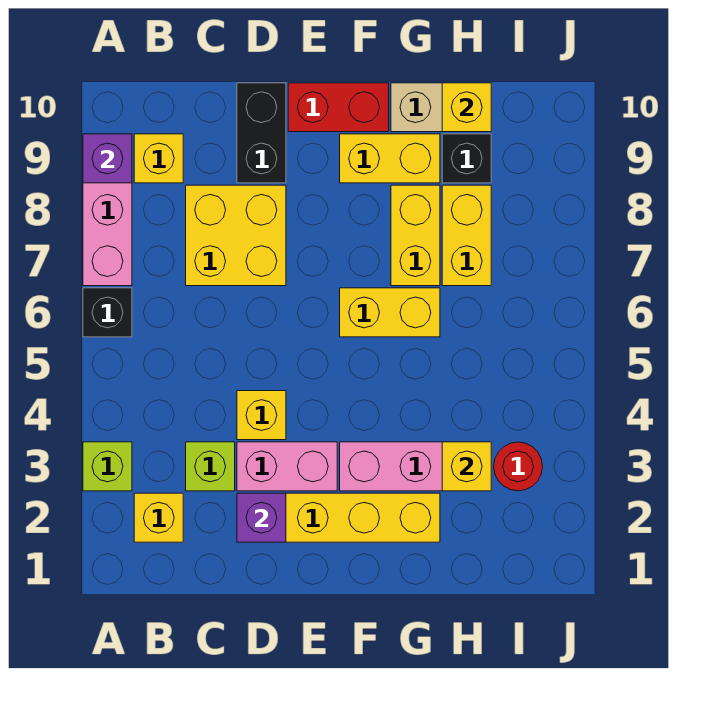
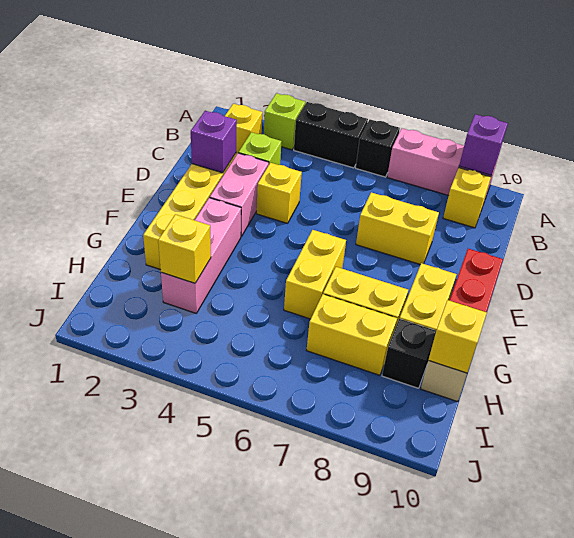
yellow 2x2 brick [186,185,286,286] -> yellow 1x2 brick [356,192,439,265]
black 1x2 brick [237,83,286,183] -> black 1x2 brick moved to [294,102,368,168]
red 1x1 round brick [494,442,543,491] -> none

